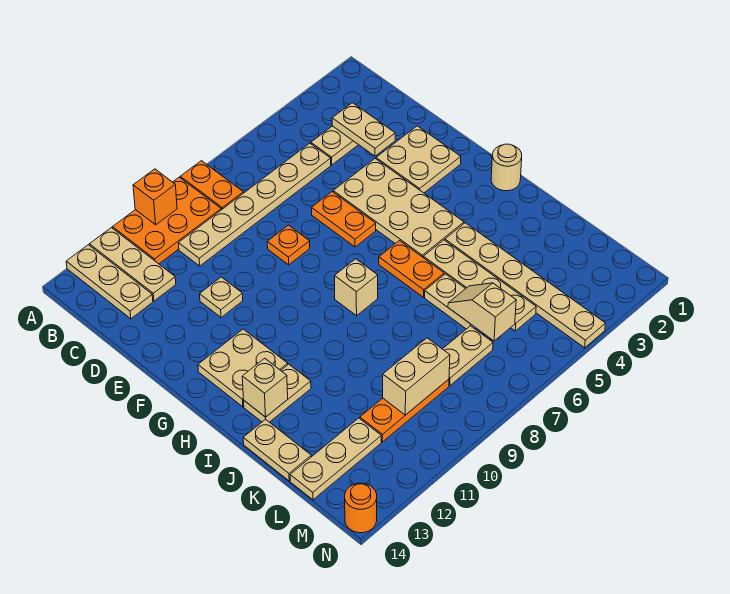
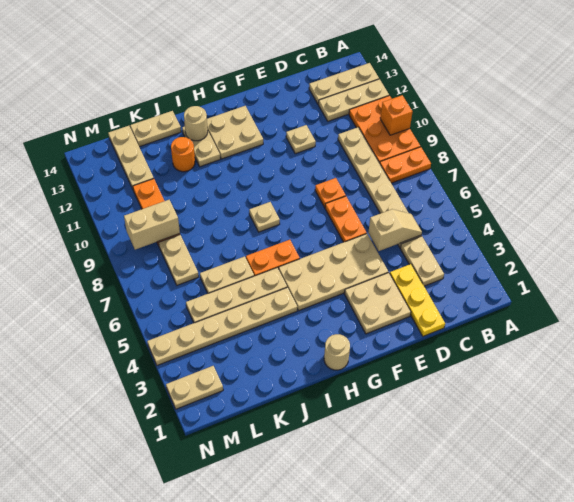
tan 1x2 plate [332,103,395,156] -> tan 1x2 plate moved to [166,366,223,409]
none -> yellow 1x3 plate [390,264,445,336]
orange 1x2 plate [311,192,376,247] -> orange 1x2 plate turned to [325,196,367,242]
tan 1x1 brick [335,259,378,316] -> tan 1x1 plate [249,202,280,232]
tan 1x1 brick [242,358,288,417] -> tan 1x1 round brick [184,106,208,141]
tan 1x2 slope [448,283,516,341] -> tan 1x2 slope moved to [368,209,422,251]
tan 1x2 brick [383,338,450,415] -> tan 1x2 brick turned to [124,200,180,250]
orange 1x1 round brick [345,483,377,533] -> orange 1x1 round brick moved to [171,137,195,172]

